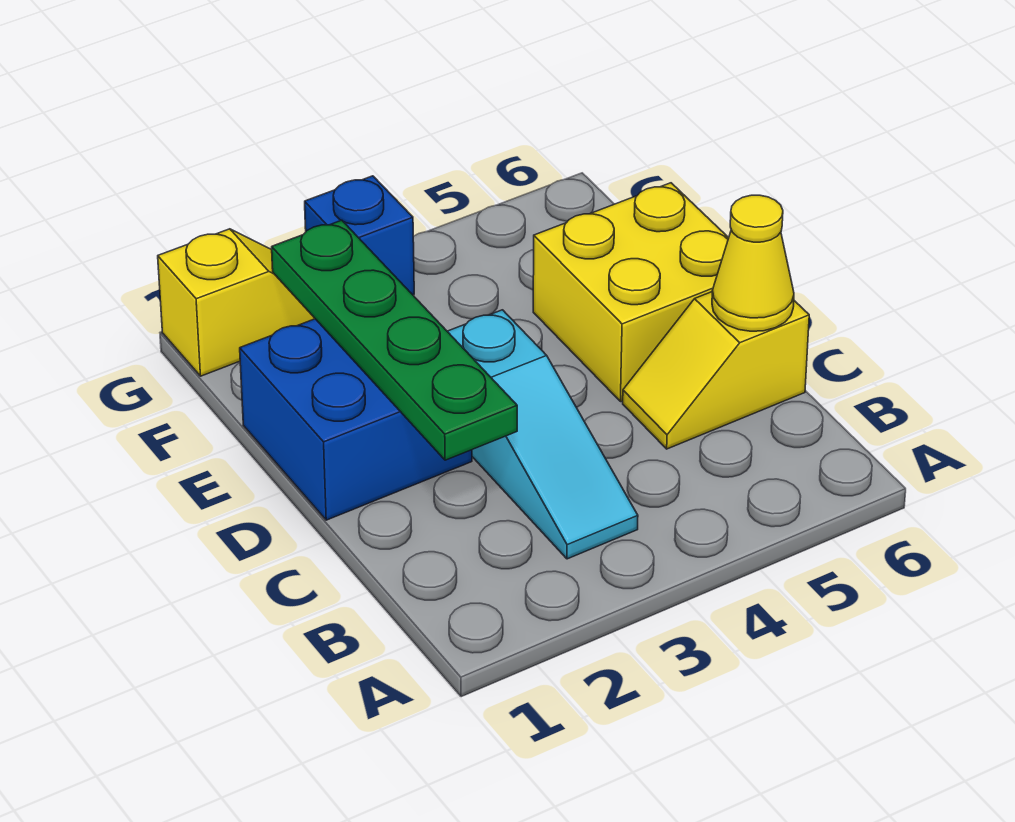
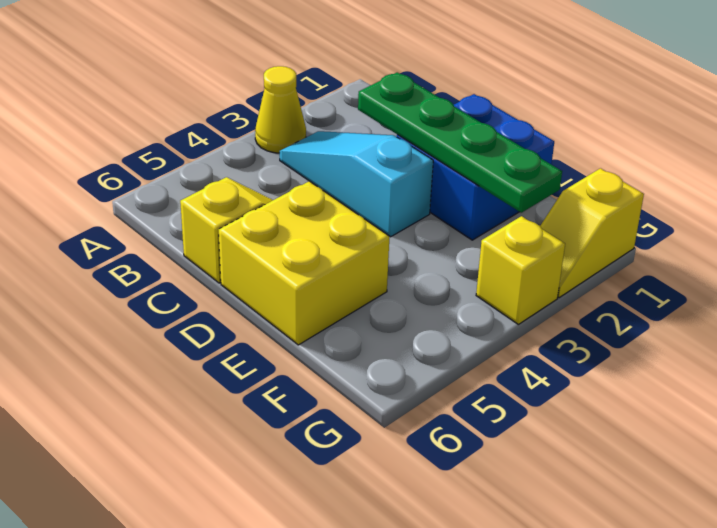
yellow 1x1 cone [712,195,794,331] -> yellow 1x1 cone moved to [255,66,306,153]
blue 1x1 brick [305,176,414,295] -> yellow 1x1 brick [476,216,565,324]

